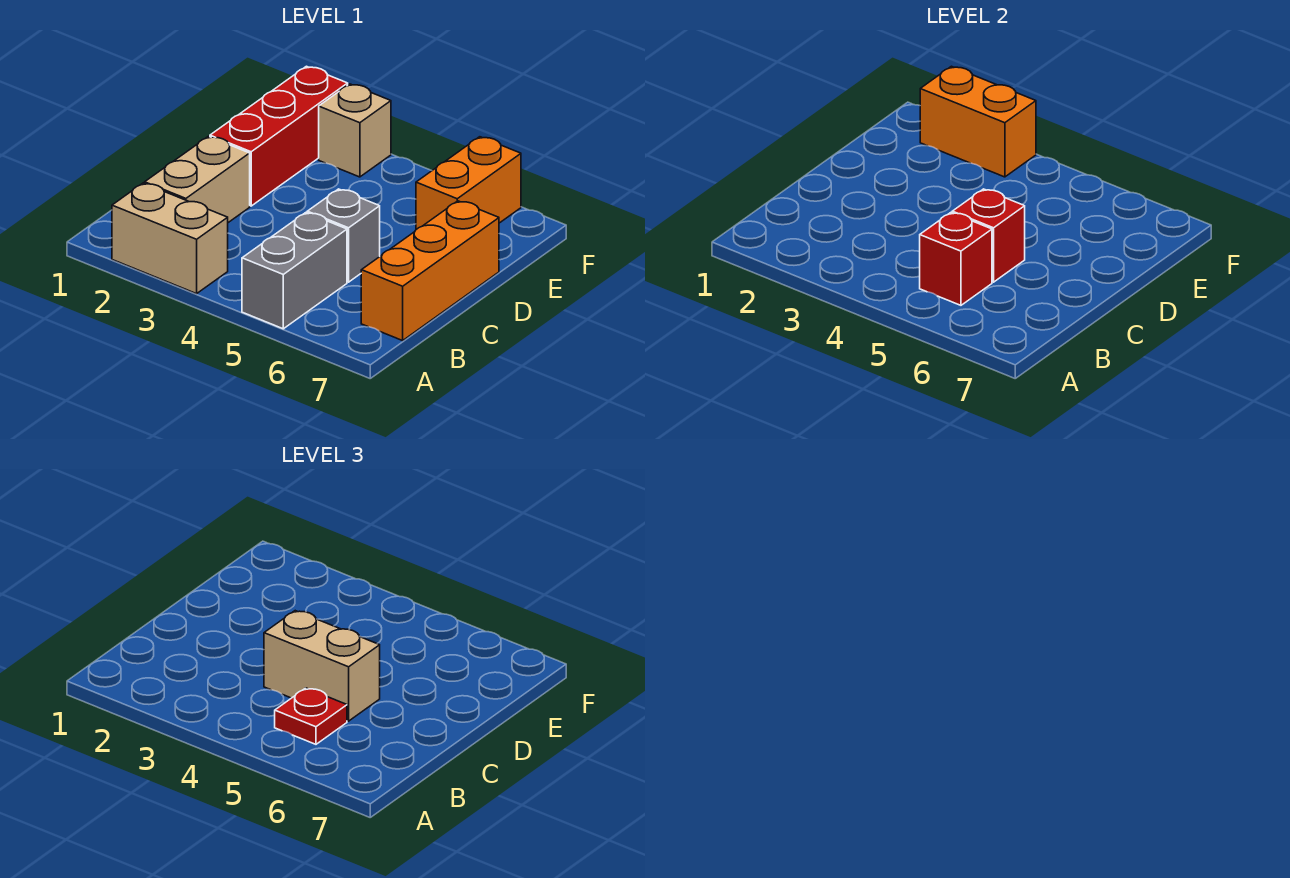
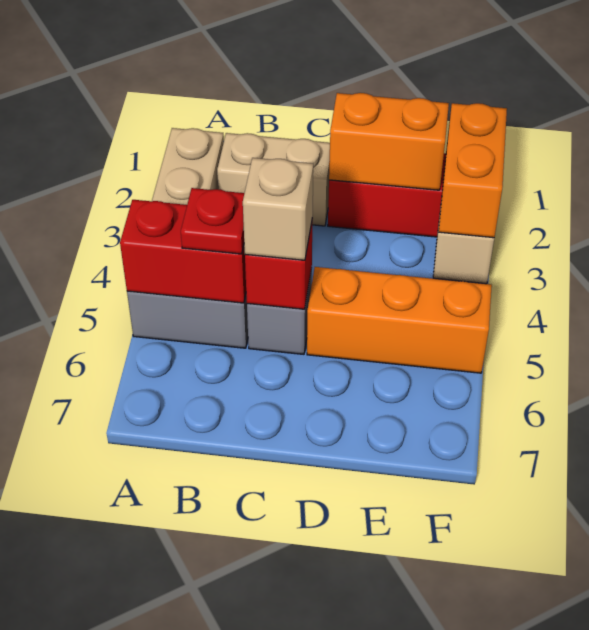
red 1x1 brick [920,213,992,305] -> red 1x2 brick [120,200,246,303]
orange 1x3 brick [361,201,499,341] -> orange 1x3 brick moved to [307,267,492,373]
tan 1x2 brick [264,611,380,721] -> tan 1x1 brick [243,158,313,260]
orange 1x2 brick [416,137,521,229] -> orange 1x2 brick moved to [329,93,449,190]

